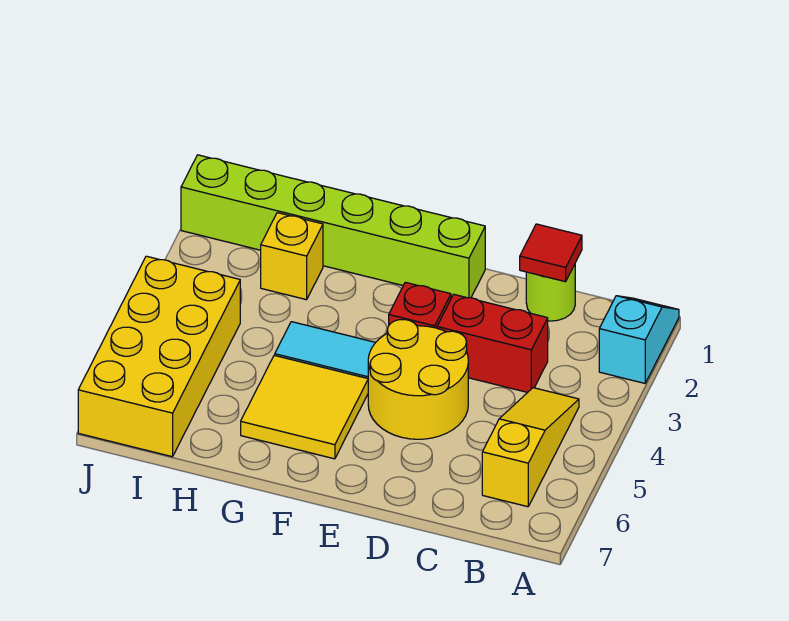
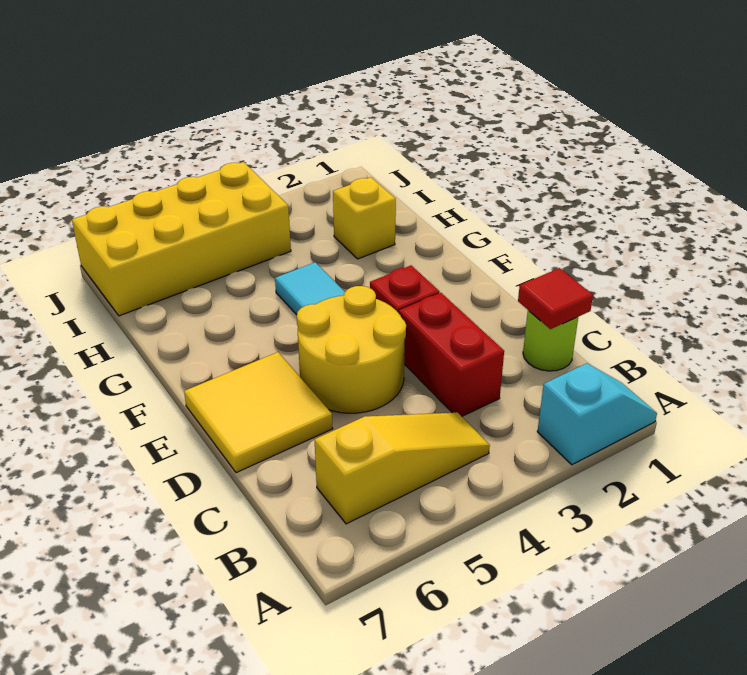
lime 1x6 brick [181,155,485,298] -> none
yellow 2x2 tile [241,355,368,459] -> yellow 2x2 tile moved to [184,352,333,473]

